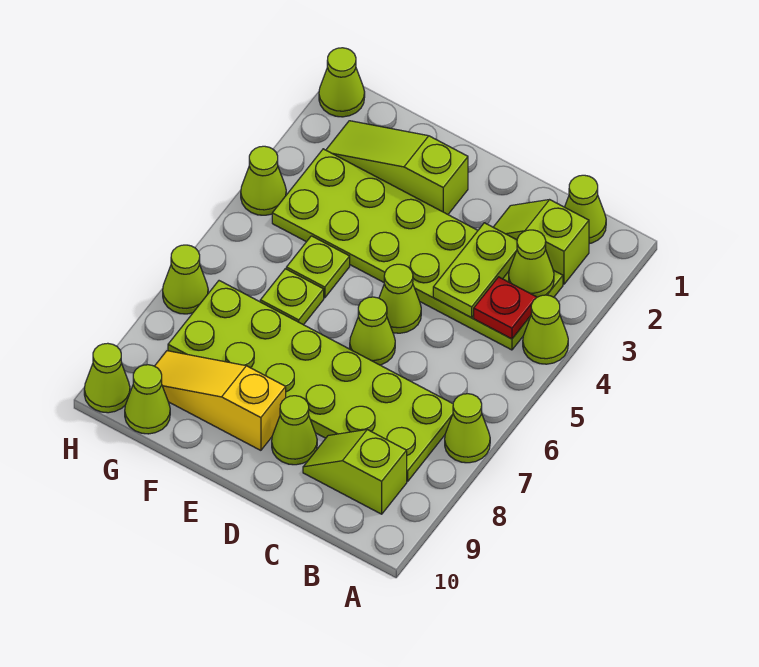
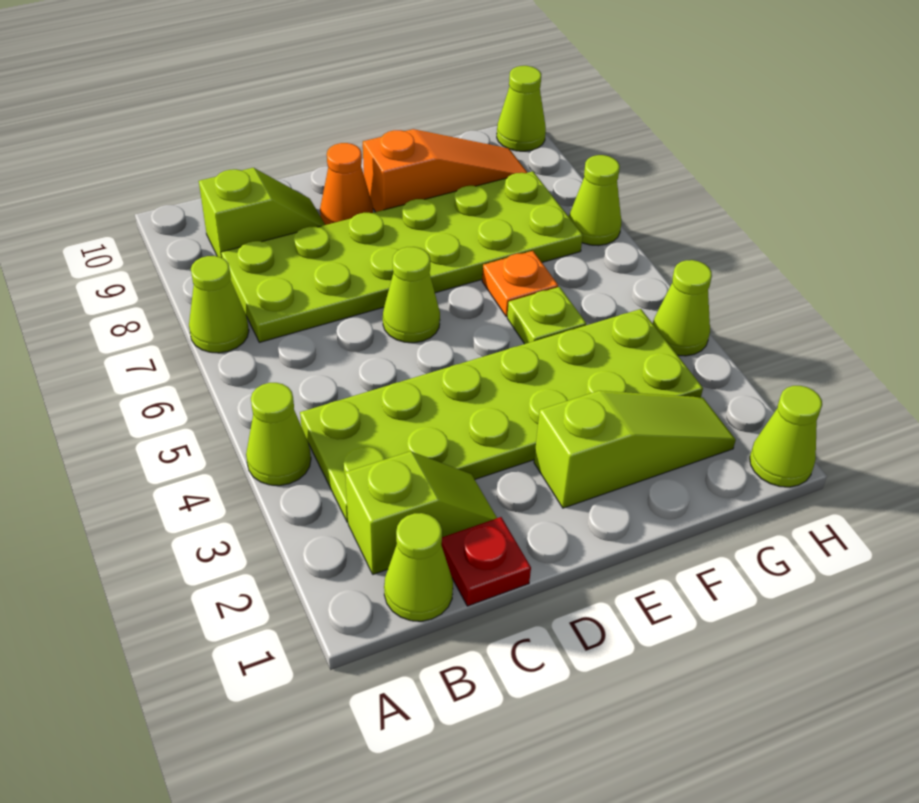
lime 1x1 cone [509,230,554,297] -> none
red 1x1 plate [474,277,537,339] -> red 1x1 plate moved to [441,517,531,606]
lime 1x2 plate [433,223,517,318] -> none
lime 1x1 cone [379,264,421,333] -> none
lime 1x1 cone [272,396,317,465] -> orange 1x1 cone [320,143,373,225]
yellow 1x3 slope [155,351,286,450] -> orange 1x3 slope [363,129,528,212]
lime 1x1 plate [260,269,324,325] -> orange 1x1 plate [482,251,558,317]
lime 1x1 cone [125,365,170,434] -> none

